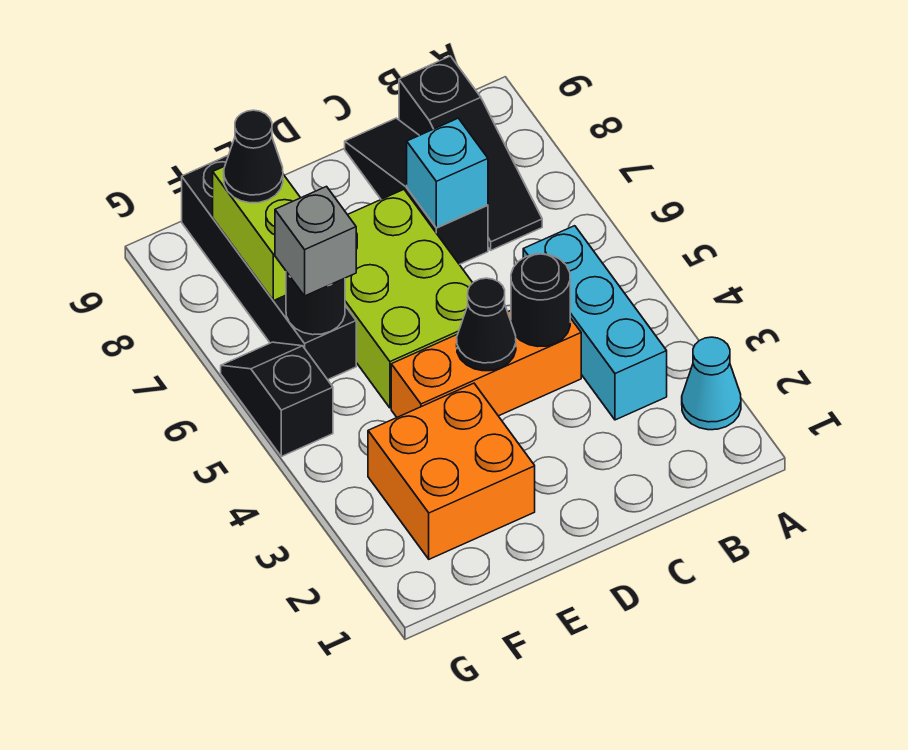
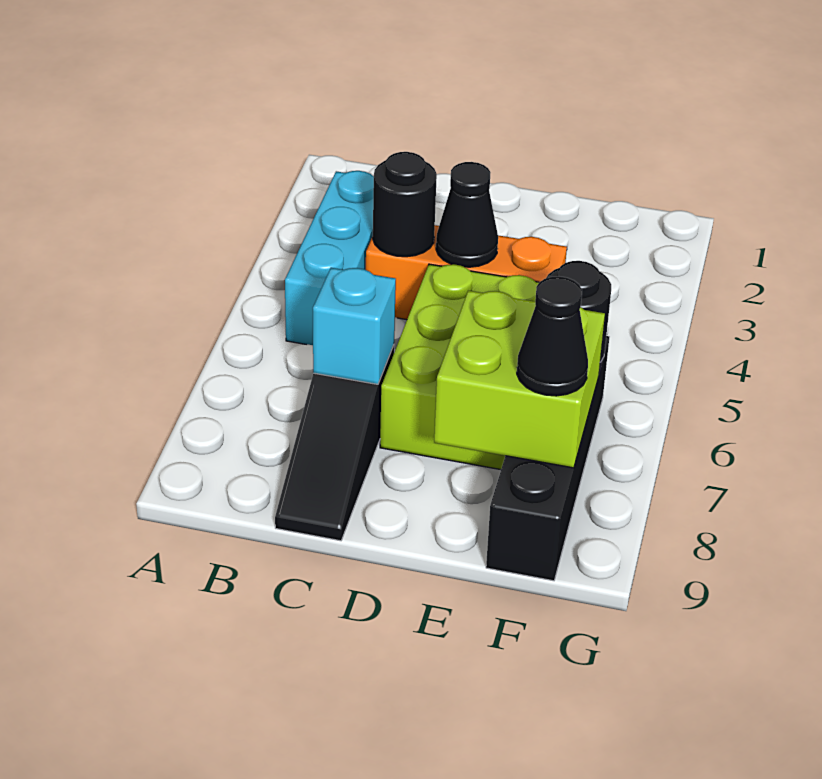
cyan 1x1 cone [682,337,741,430] -> none
black 1x3 slope [399,56,542,250] -> none
orange 2x2 brick [368,383,535,559] -> none
grey 1x1 brick [275,187,356,296] -> none
lime 1x2 brick [213,166,300,301] -> lime 2x2 brick [434,291,605,468]
black 1x2 slope [221,342,333,456] -> none

